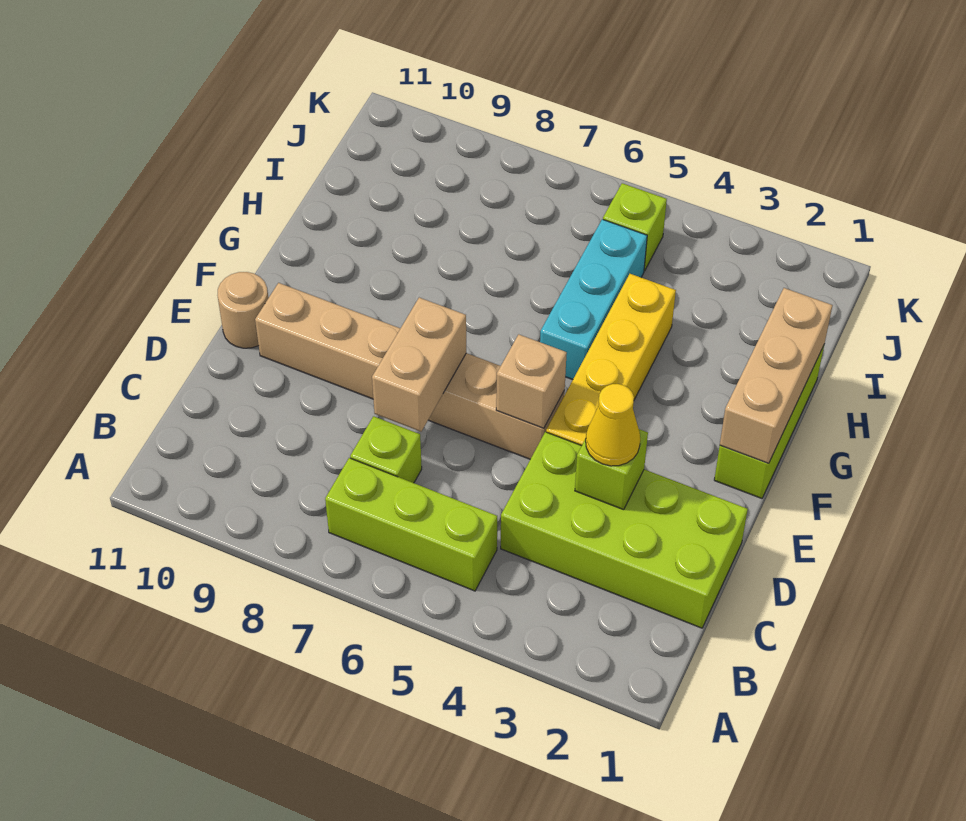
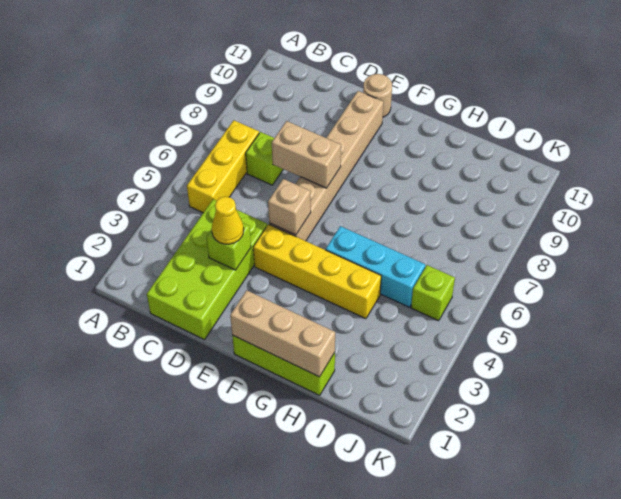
lime 1x3 brick [325,458,497,591] -> yellow 1x3 brick [187,120,259,213]

